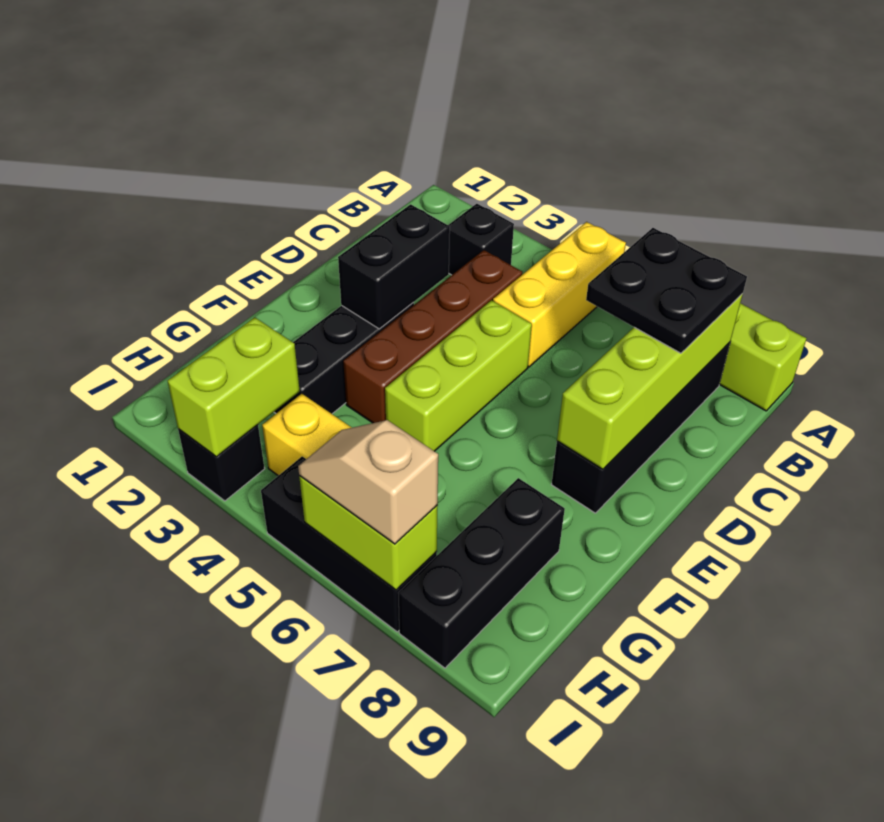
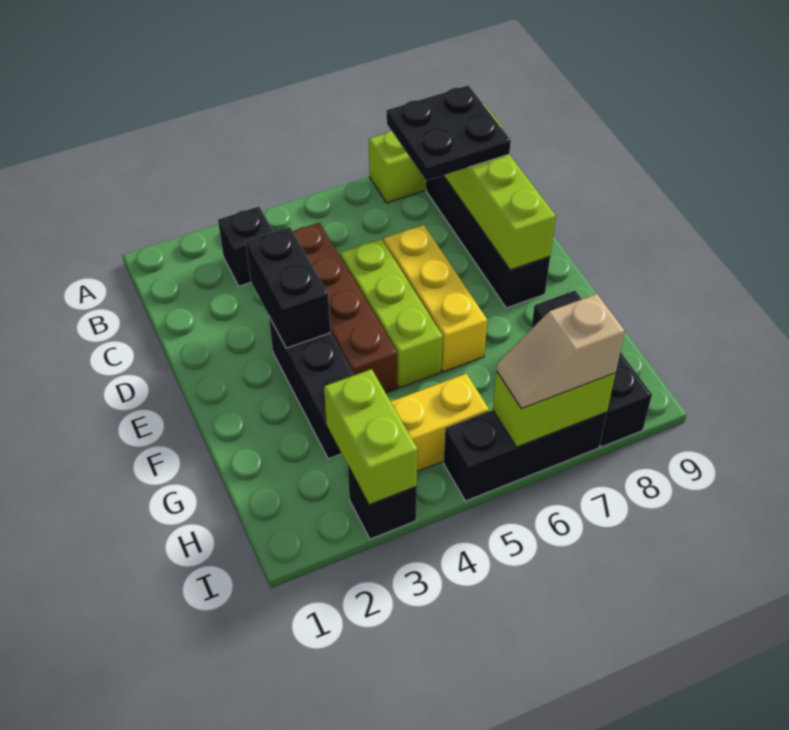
yellow 1x3 brick [493,222,626,367] -> yellow 1x3 brick moved to [383,225,487,372]

